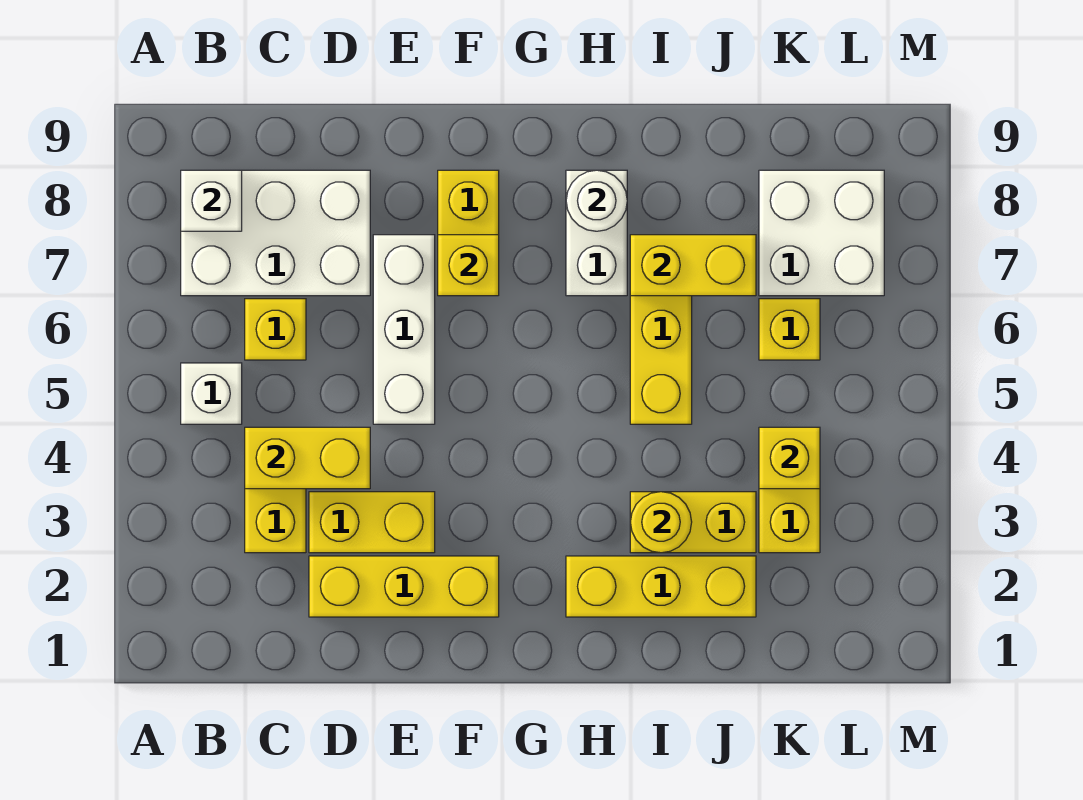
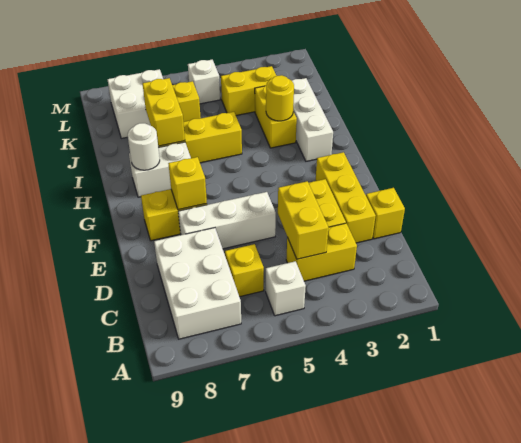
white 1x1 brick [181,170,242,231] -> white 1x1 brick moved to [188,60,220,104]
yellow 1x3 brick [566,556,756,617] -> white 1x3 brick [292,78,333,161]
yellow 1x1 brick [759,427,820,489] -> yellow 1x1 brick moved to [366,188,405,239]

